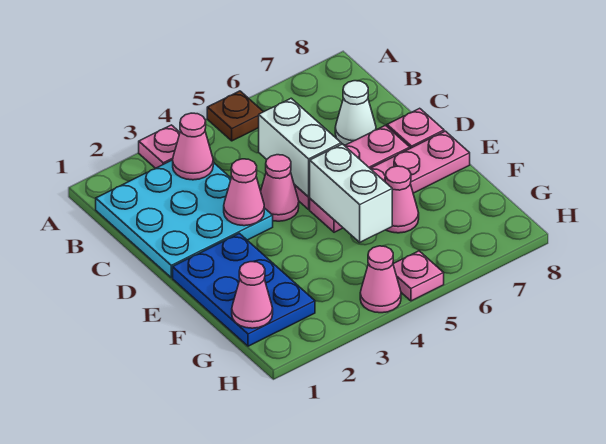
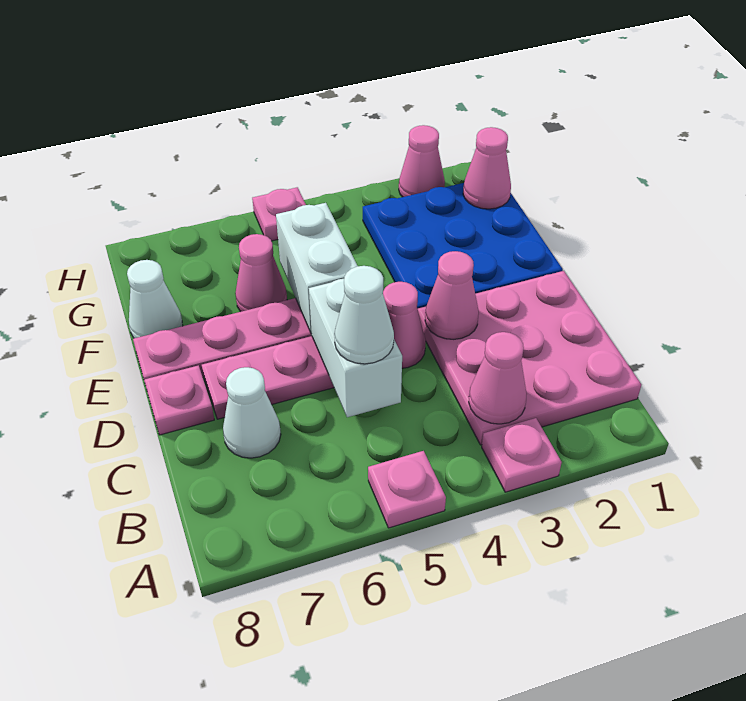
brown 1x1 plate [207,91,263,141] -> pink 1x1 plate [368,451,446,528]
cyan 3x3 plate [96,160,273,278] -> pink 3x3 plate [418,271,641,445]
none -> white 1x1 cone [334,266,394,364]
blue 2x3 plate [173,233,315,346] -> blue 3x3 plate [363,183,563,309]
none -> white 1x1 cone [127,260,183,338]
pink 1x1 cone [360,246,401,313] -> pink 1x1 cone moved to [399,125,445,197]

